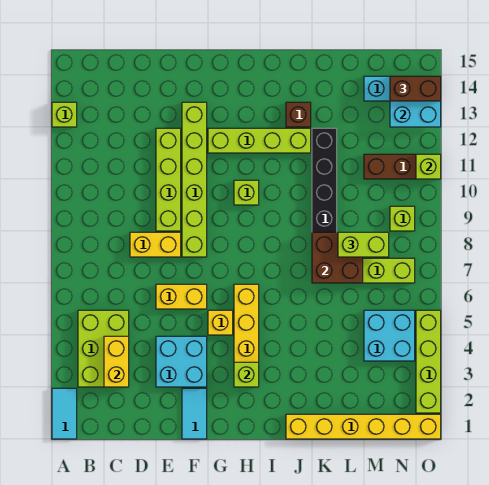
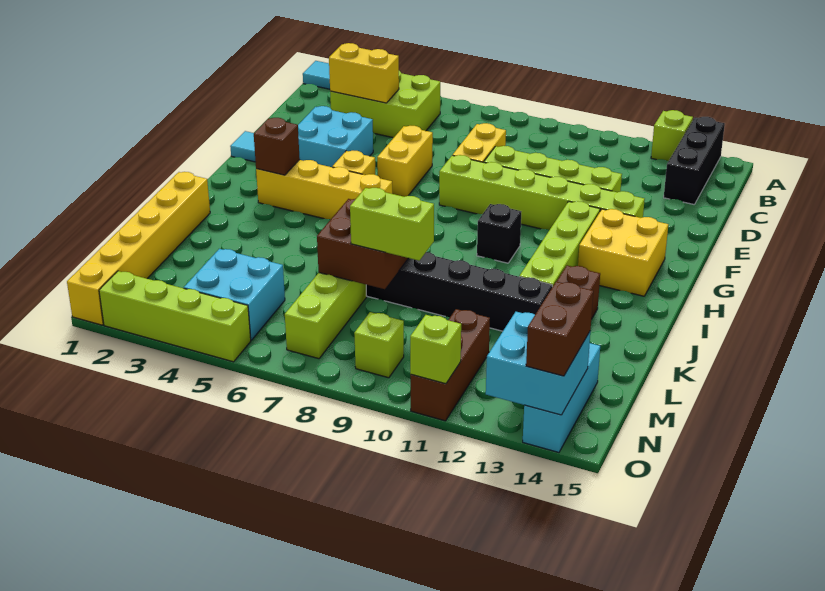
none -> black 1x3 brick [664,117,725,204]
none -> yellow 2x2 brick [578,209,668,296]
lime 1x1 brick [234,362,259,387] -> brown 1x1 brick [254,118,300,175]
lime 1x1 brick [234,180,259,205] -> black 1x1 brick [477,204,521,263]
lime 1x2 brick [338,232,389,257] -> lime 1x2 brick turned to [350,188,434,261]

